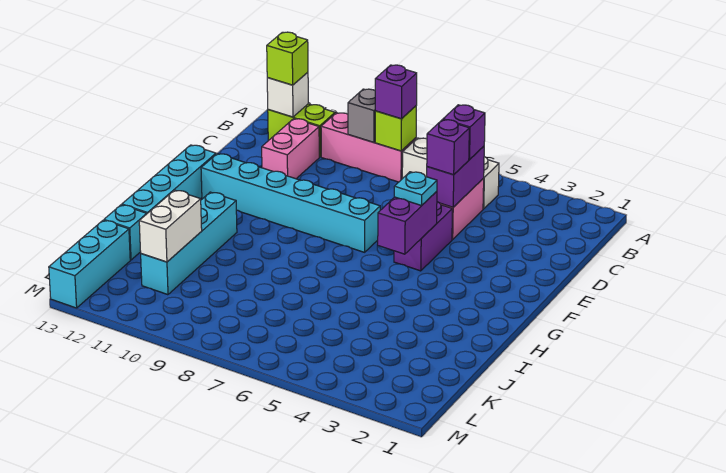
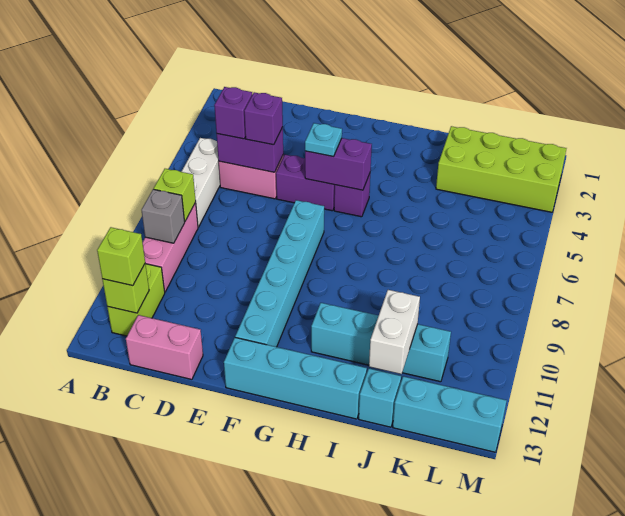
purple 1x1 brick [375,65,417,119] -> purple 1x1 brick moved to [334,174,370,217]
white 1x1 brick [267,72,308,117] -> lime 1x1 brick [102,264,149,313]
pink 1x2 brick [262,119,319,179] -> pink 1x2 brick moved to [126,315,203,379]
none -> lime 2x4 brick [436,126,567,212]
white 1x2 brick [139,190,202,262] -> white 1x2 brick turned to [369,290,420,374]

